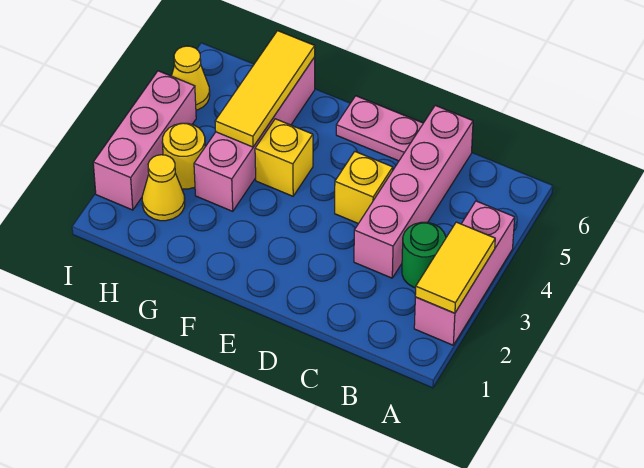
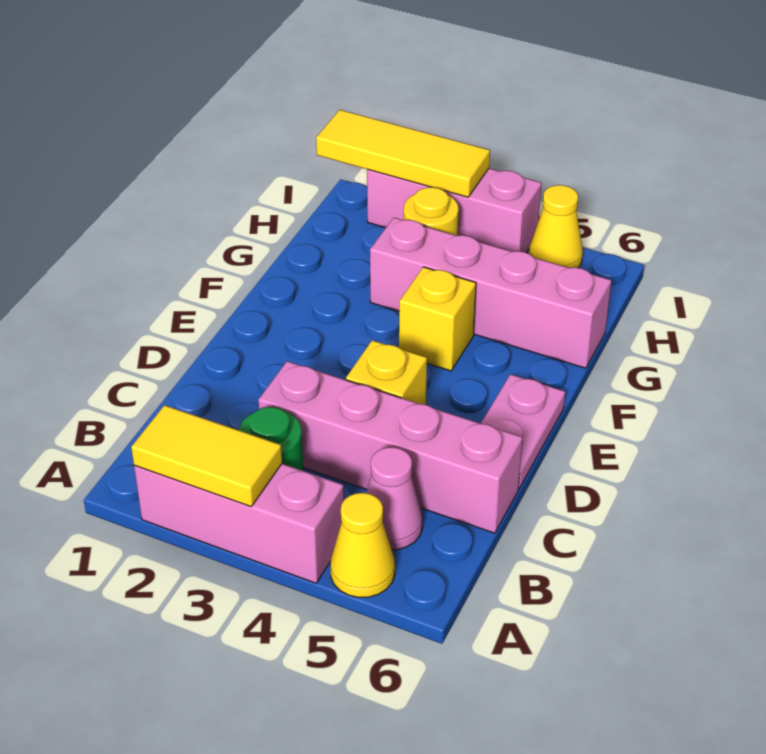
none -> pink 1x1 cone [366,447,423,550]
yellow 1x3 tile [215,31,315,147] -> yellow 1x3 tile moved to [316,110,490,197]
yellow 1x1 cone [142,155,185,221] -> yellow 1x1 cone moved to [330,493,395,598]

